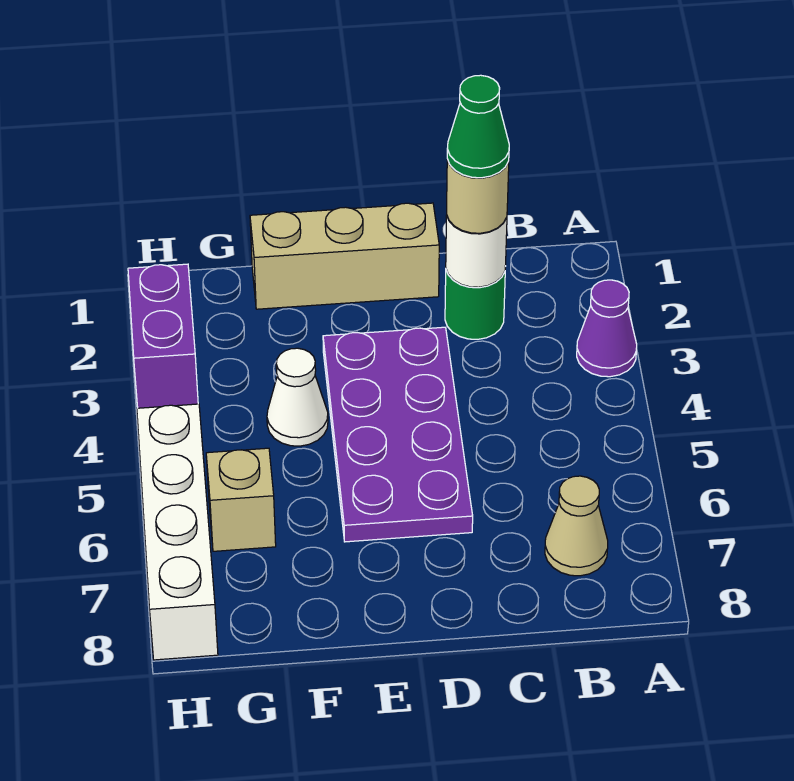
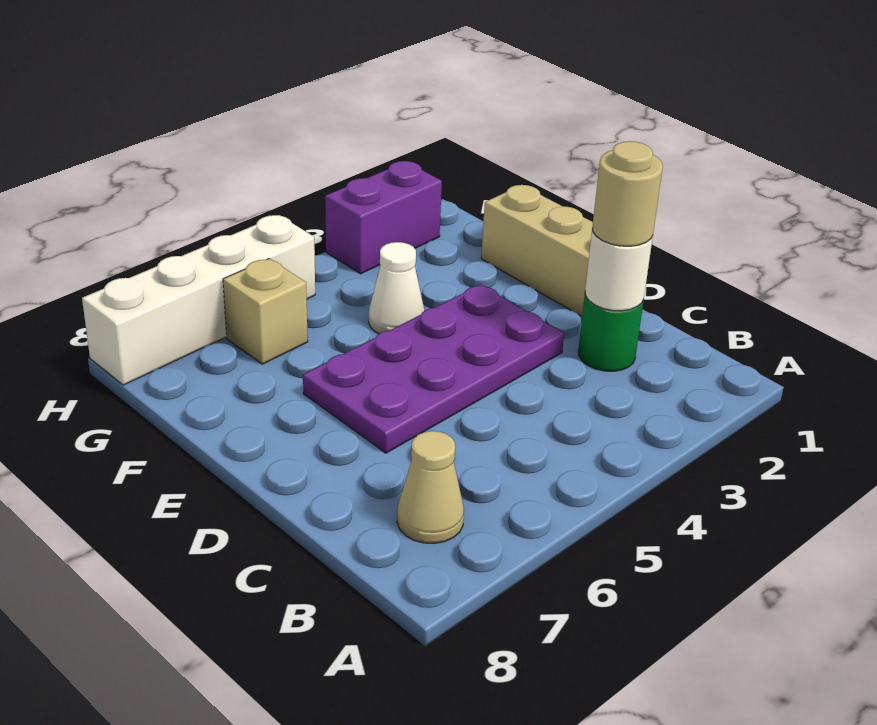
purple 1x1 cone [577,280,637,377] -> none
green 1x1 cone [447,75,509,178] -> none

